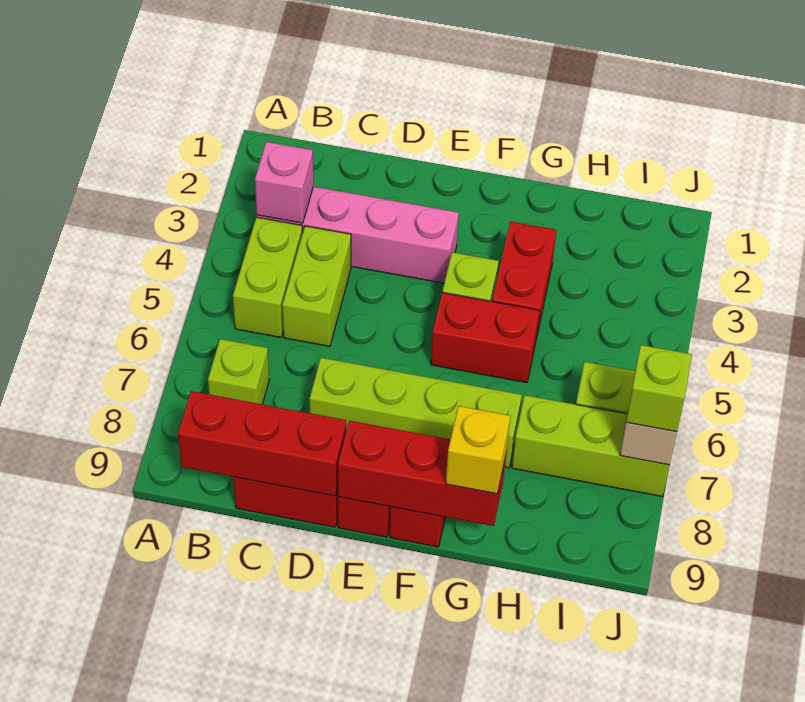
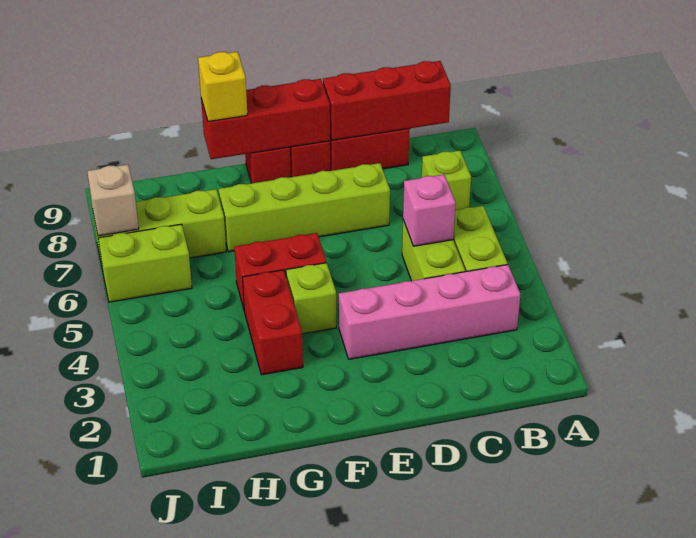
pink 1x1 brick [255,142,313,223] -> pink 1x1 brick moved to [403,174,456,246]
lime 1x1 brick [626,345,692,432] -> none

